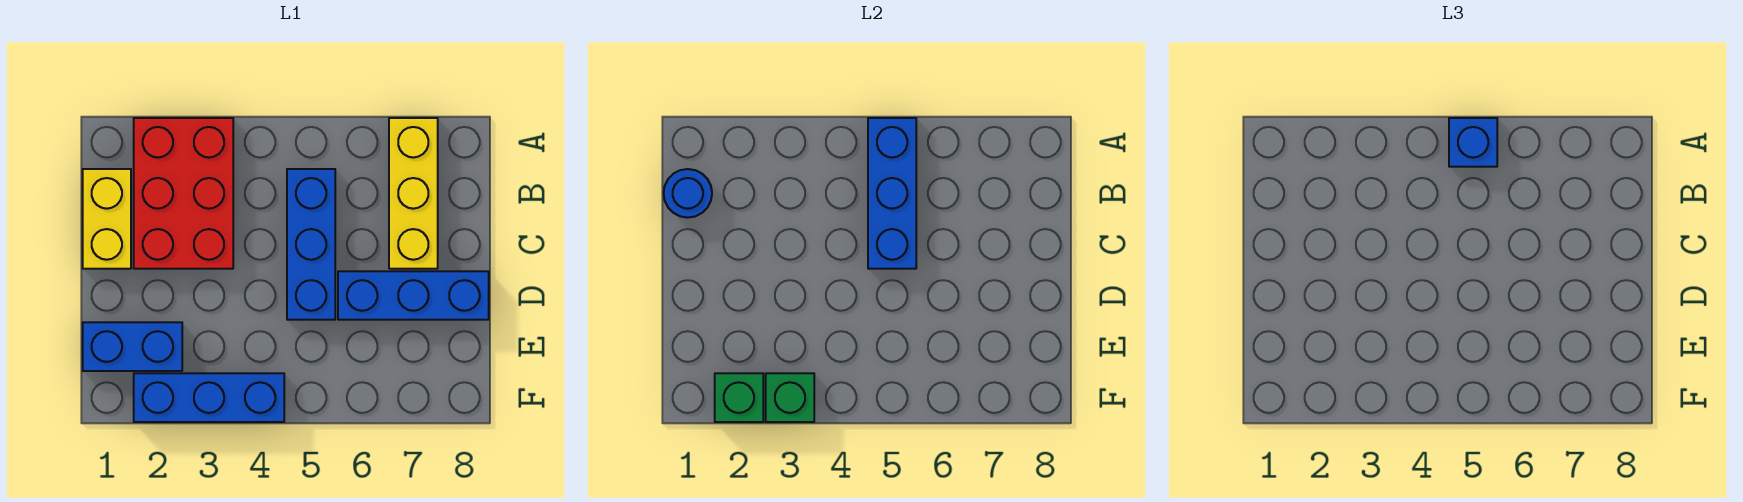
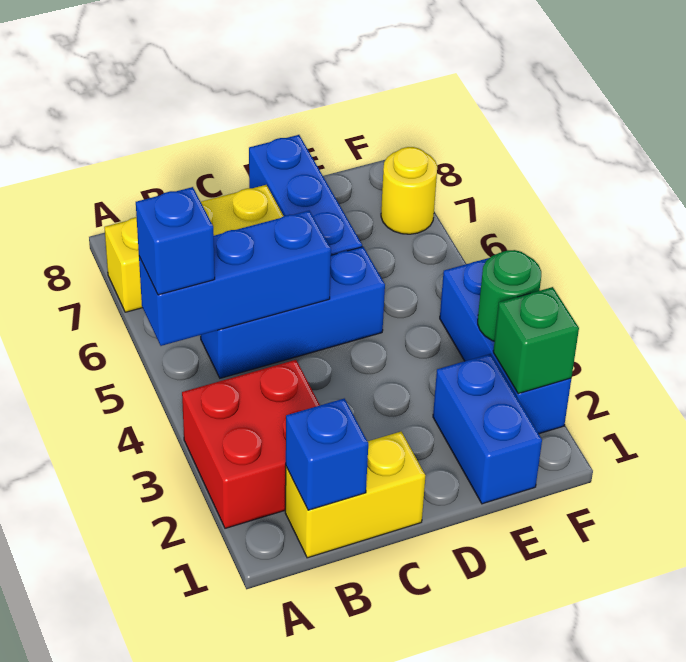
red 2x3 brick [134,118,233,269] -> red 2x2 brick [182,360,320,528]
blue 1x1 round brick [664,169,712,218] -> blue 1x1 brick [286,399,368,510]
green 1x1 brick [766,373,814,422] -> green 1x1 round brick [478,250,541,341]
none -> yellow 1x1 round brick [381,147,437,234]

